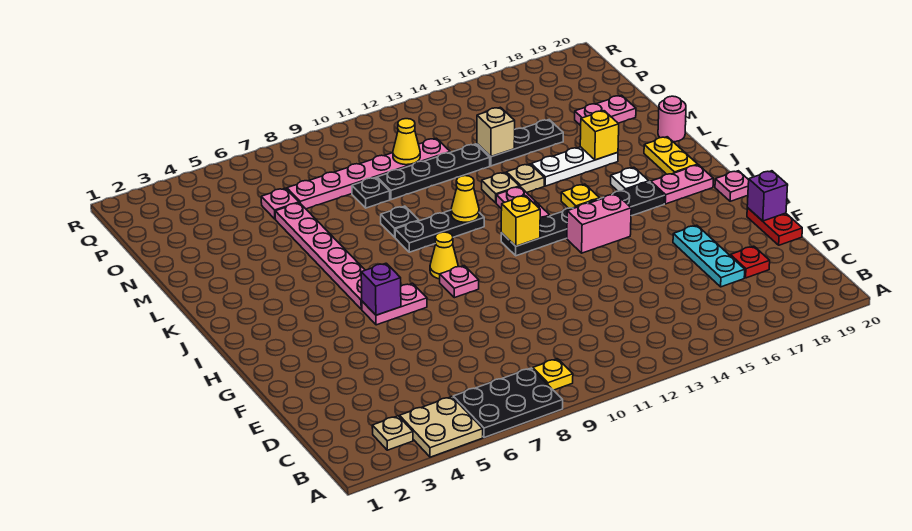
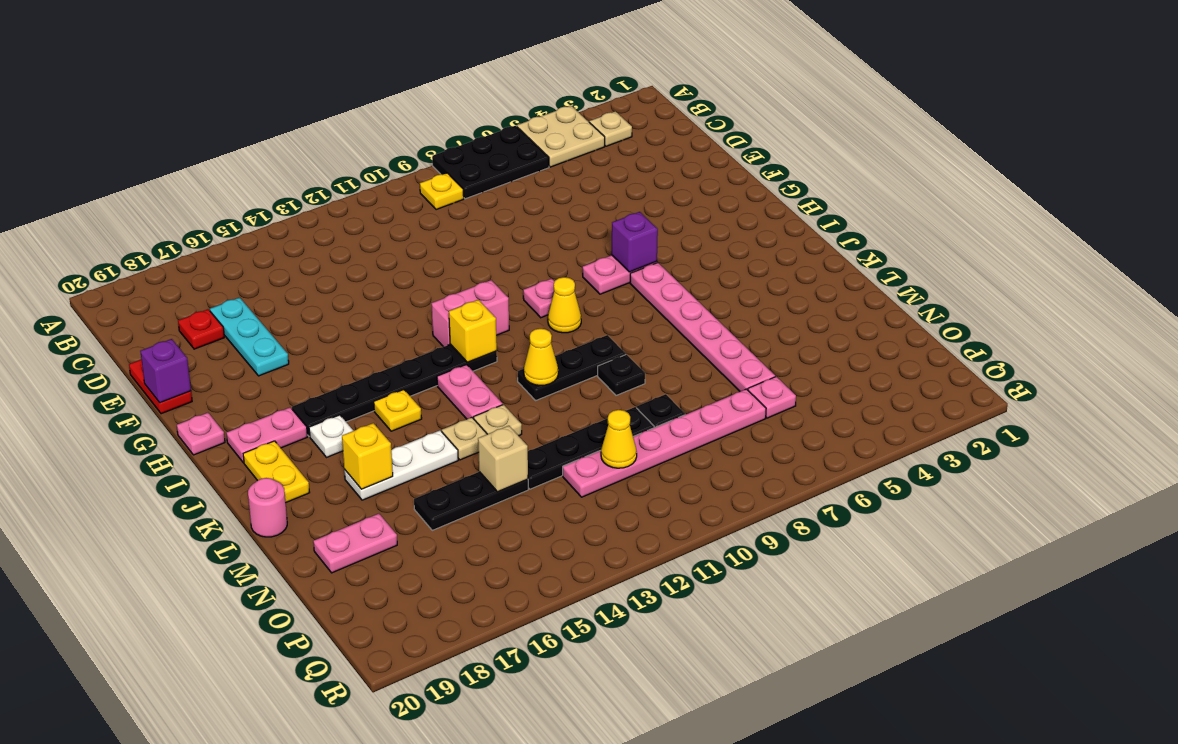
pink 1x2 brick [567,194,631,253] -> pink 1x2 brick moved to [431,280,509,347]

